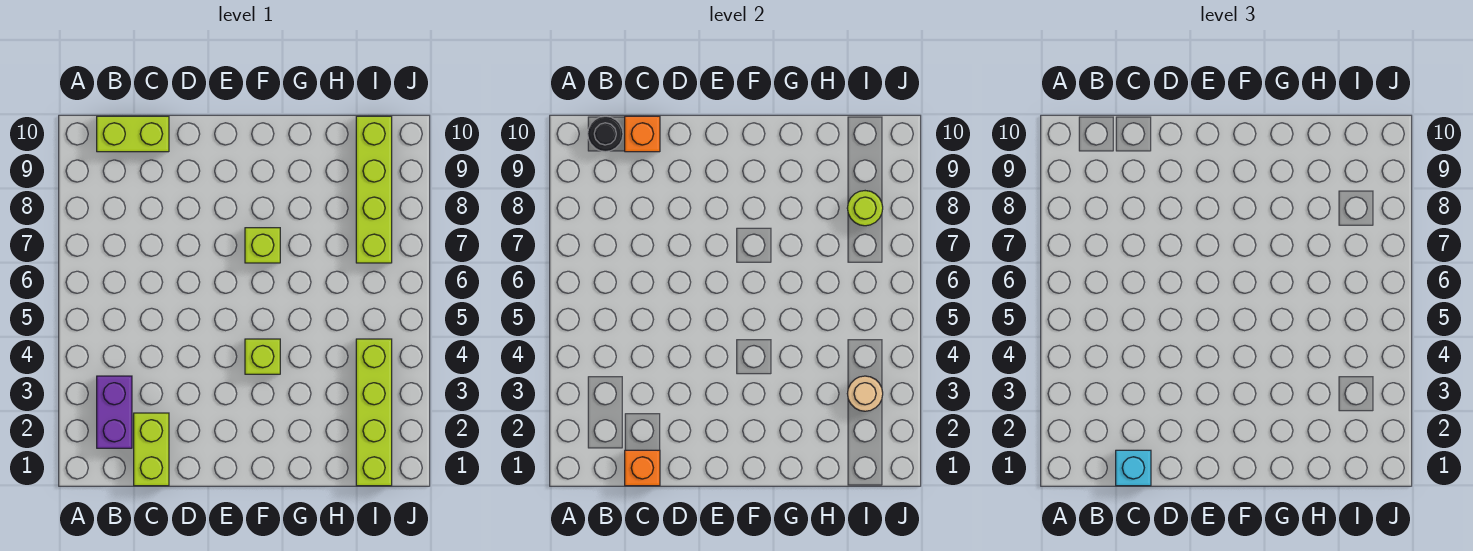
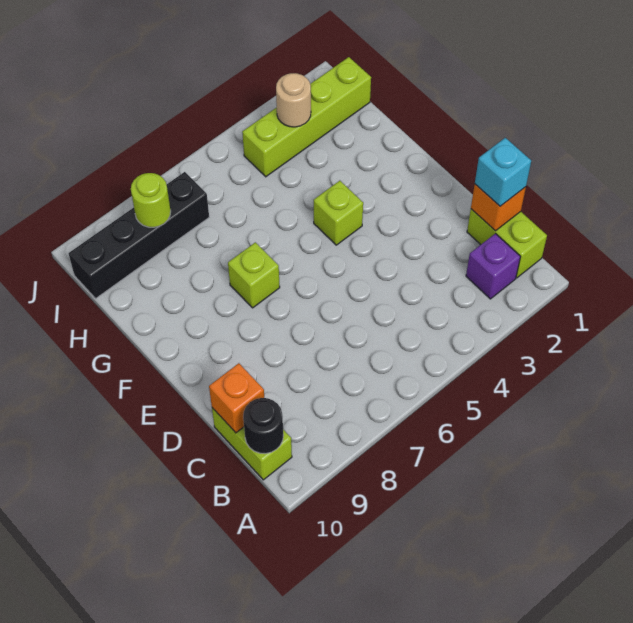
purple 1x2 brick [97,376,132,448] -> purple 1x1 brick [466,234,520,299]
lime 1x2 brick [134,413,169,486] -> lime 1x2 brick turned to [467,209,547,278]
lime 1x4 brick [356,116,392,263] -> black 1x4 brick [69,172,209,298]

